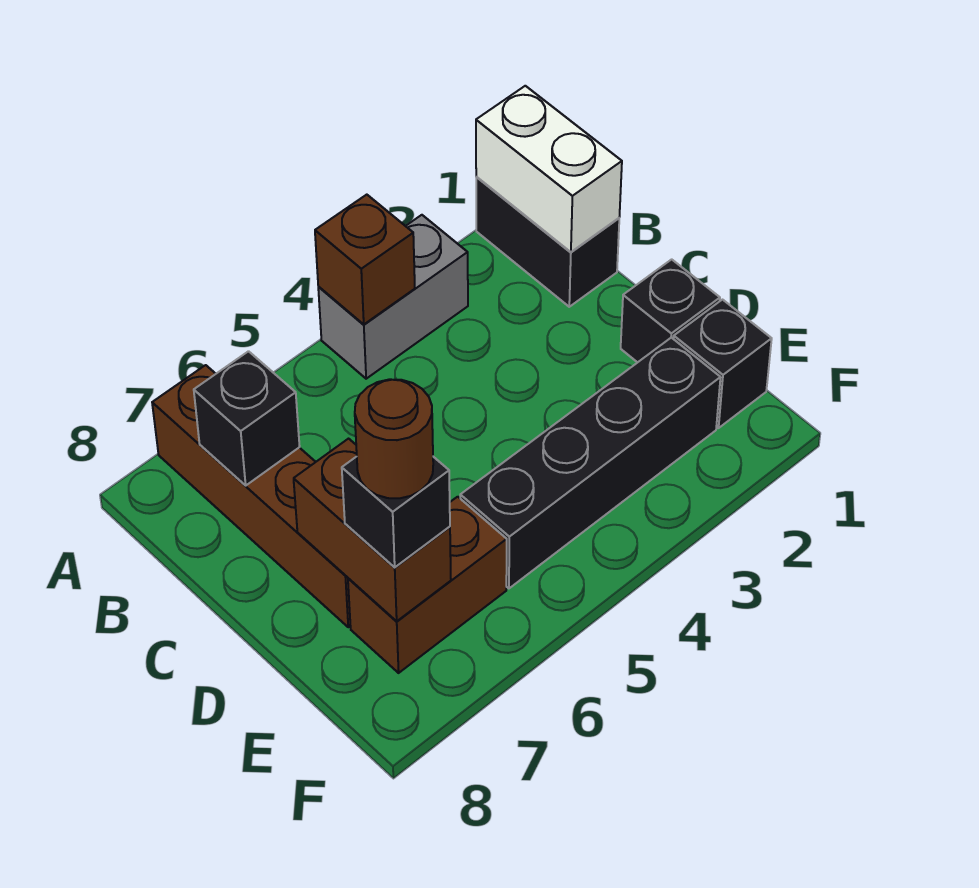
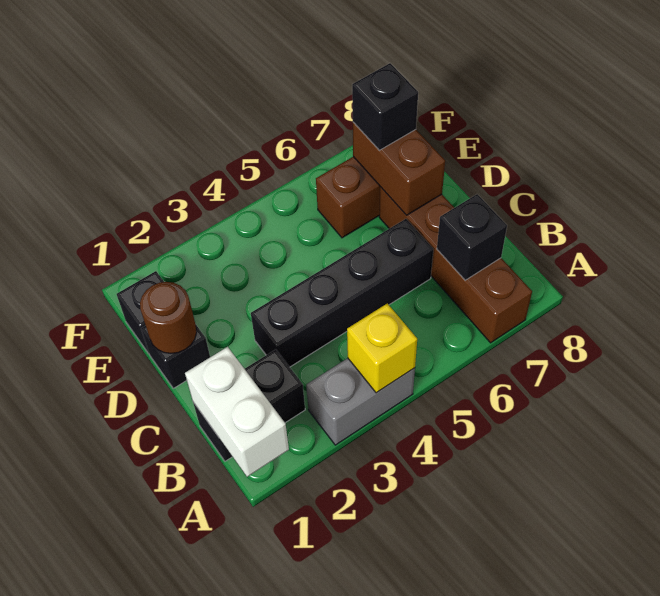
black 1x2 brick [476,177,619,307] -> black 1x2 brick turned to [193,350,305,461]
brown 1x1 brick [315,195,415,324] -> yellow 1x1 brick [347,304,417,393]
black 1x4 brick [460,338,721,588] -> black 1x4 brick moved to [251,219,433,367]
brown 1x1 round brick [355,379,433,498] -> brown 1x1 round brick moved to [140,282,197,353]

